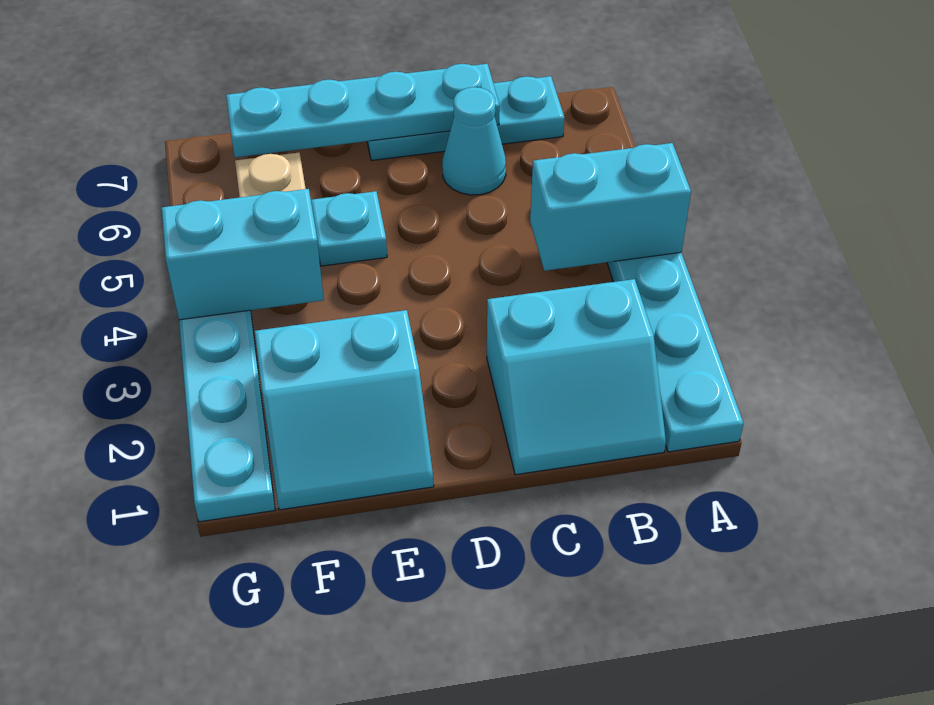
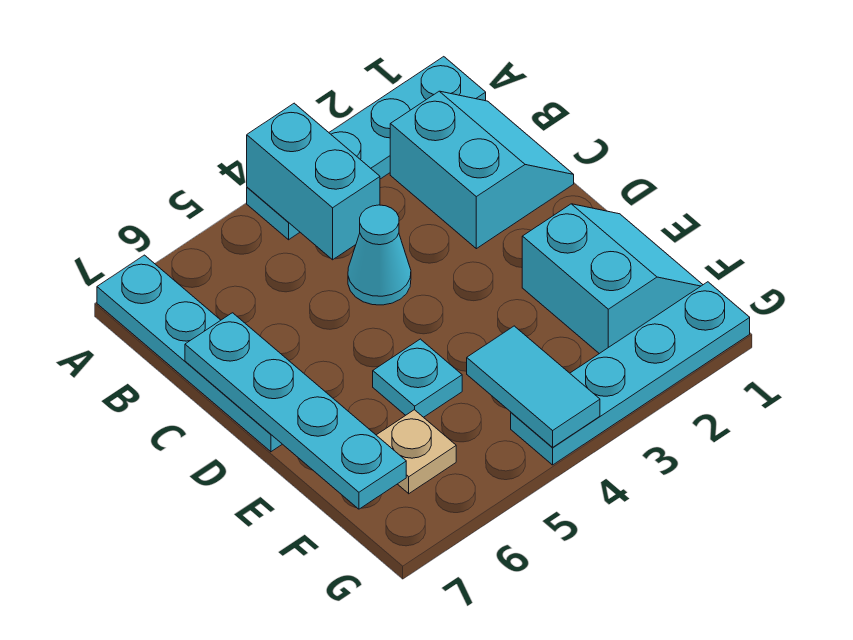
cyan 1x3 plate [367,76,565,161] -> cyan 1x4 plate [97,255,282,452]
cyan 1x1 cone [442,87,506,195] -> cyan 1x1 cone moved to [348,205,411,305]
cyan 1x2 brick [162,189,324,320] -> cyan 1x2 tile [467,326,600,447]

